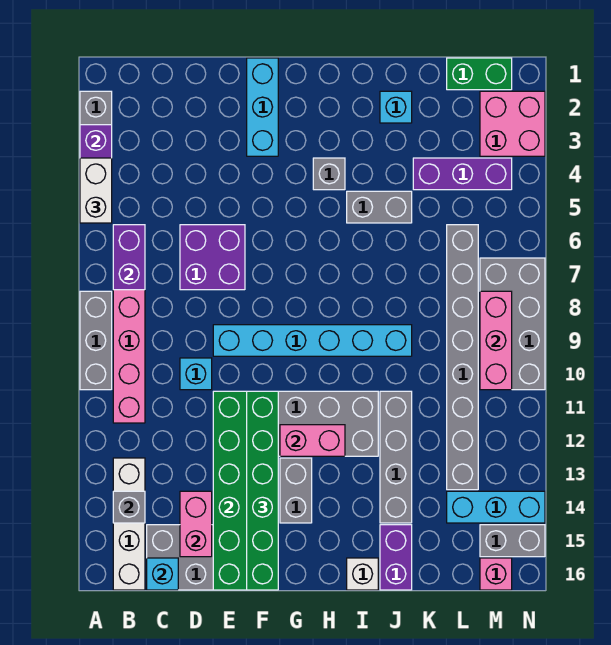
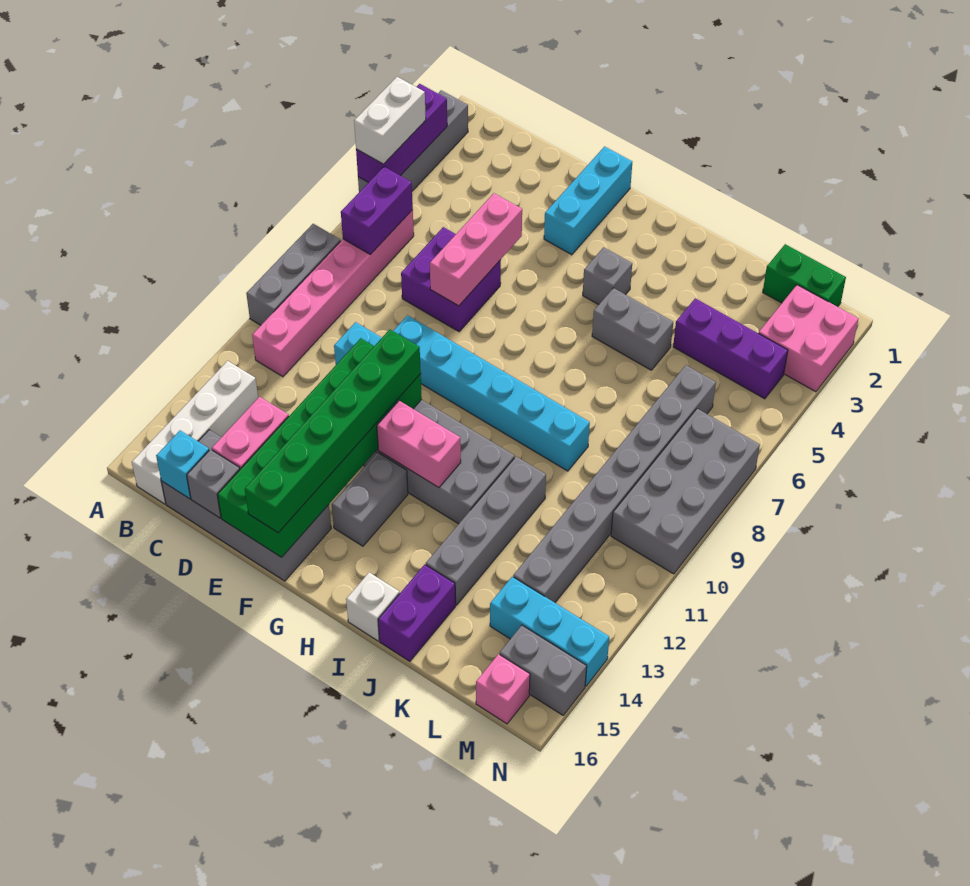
grey 1x1 brick [113,491,145,523] -> grey 1x1 brick moved to [187,449,240,518]
cyan 1x1 brick [380,91,412,123] -> none
pink 1x3 brick [480,291,512,390] -> pink 1x3 brick moved to [430,193,522,306]

